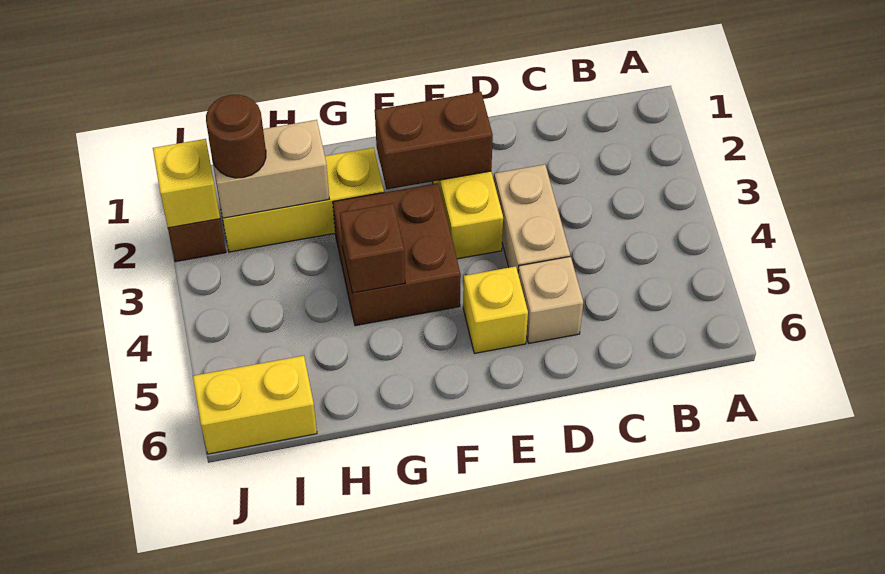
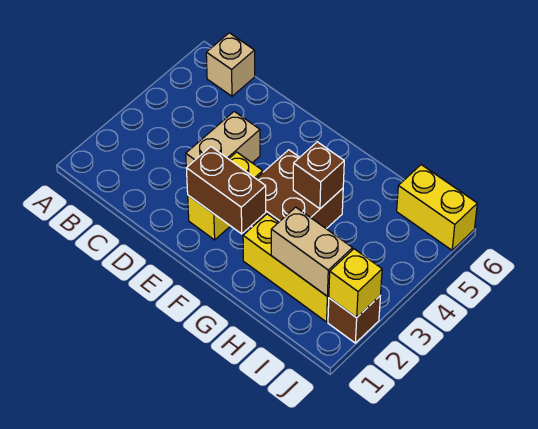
tan 1x1 brick [518,256,583,343] -> tan 1x1 brick moved to [206,33,255,96]
yellow 1x1 brick [463,266,528,353] -> none
brown 1x1 round brick [206,95,266,178] -> none

